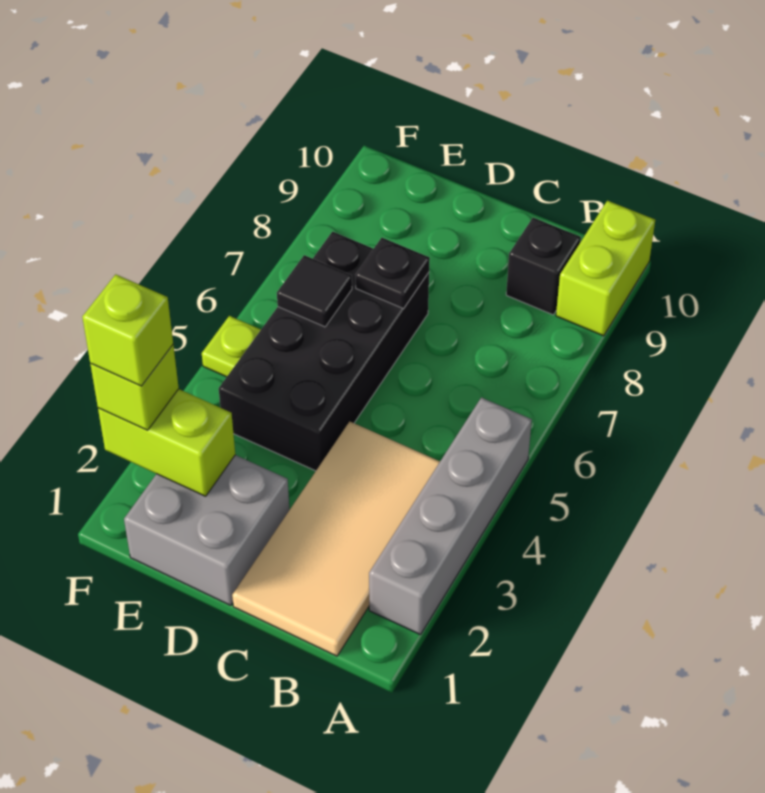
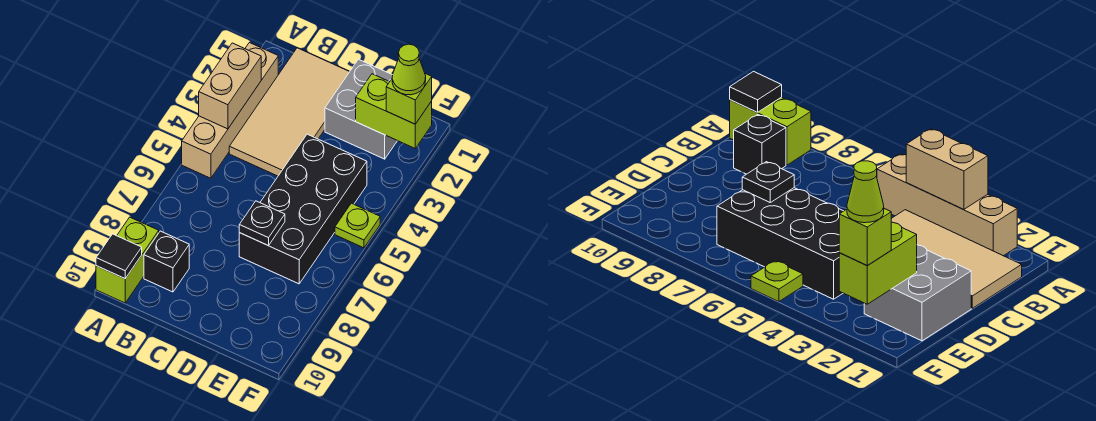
grey 1x4 brick [369,397,532,635] -> tan 1x4 brick [182,43,278,178]
none -> tan 1x2 brick [199,43,261,129]
black 1x1 tile [277,255,352,327] -> black 1x1 tile moved to [96,234,142,279]
lime 1x1 brick [82,274,173,386] -> lime 1x1 cone [392,44,426,95]

